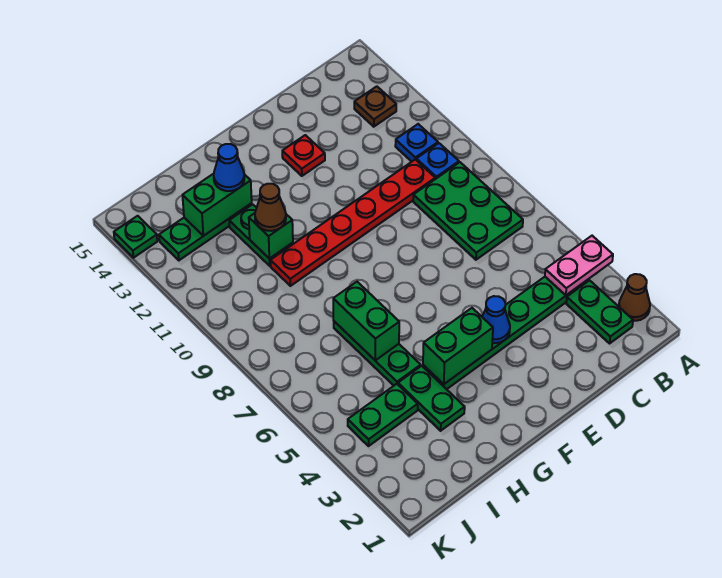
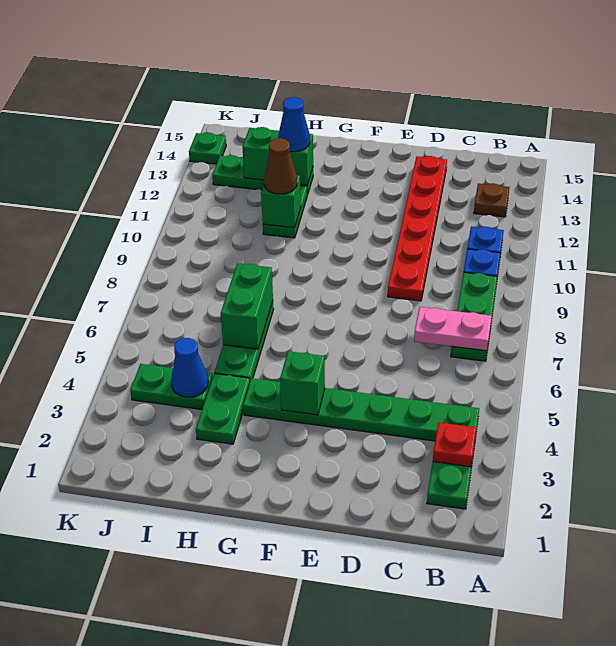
brown 1x1 cone [619,274,650,321] -> none
pink 1x2 plate [545,236,613,295] -> pink 1x2 plate moved to [414,307,492,351]
green 2x3 plate [413,162,523,260] -> green 1x3 plate [451,272,497,361]
red 1x6 plate [270,160,435,286] -> red 1x6 plate turned to [388,156,447,301]
blue 1x1 cone [482,296,510,343] -> blue 1x1 cone moved to [171,338,208,397]
red 1x1 plate [282,135,325,176] -> red 1x1 plate moved to [433,422,477,467]
green 1x2 brick [423,308,493,384] -> green 1x1 brick [280,351,325,415]

